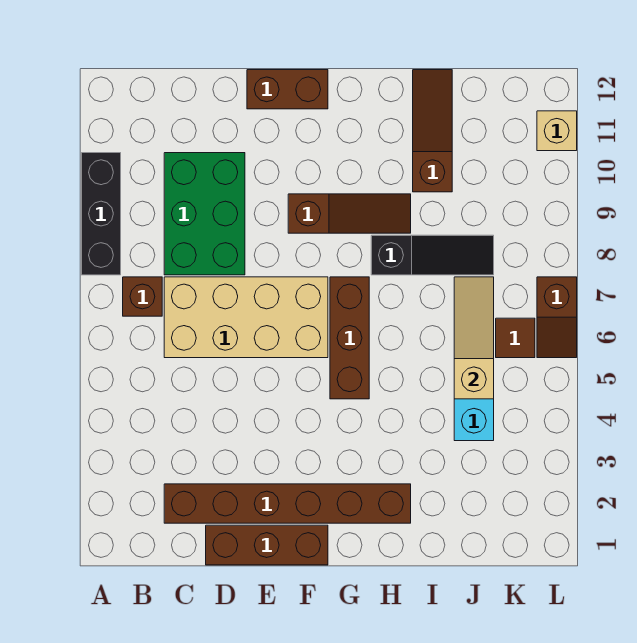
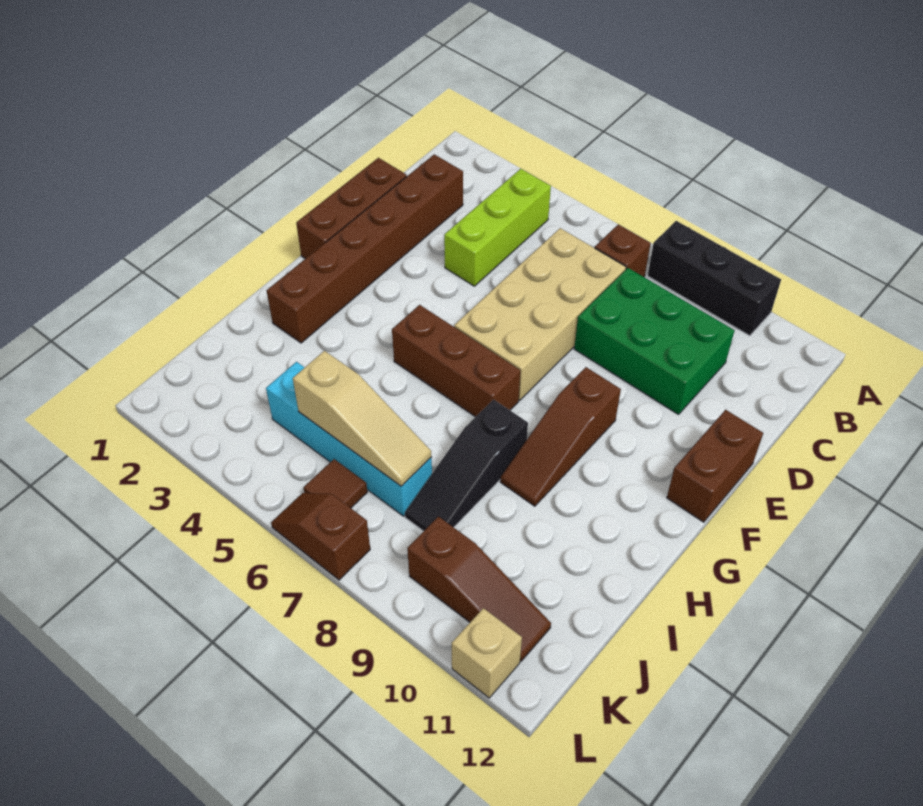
none -> lime 1x3 brick [444,169,551,286]
brown 1x3 slope [413,70,452,192] -> brown 1x3 slope moved to [407,517,551,661]

